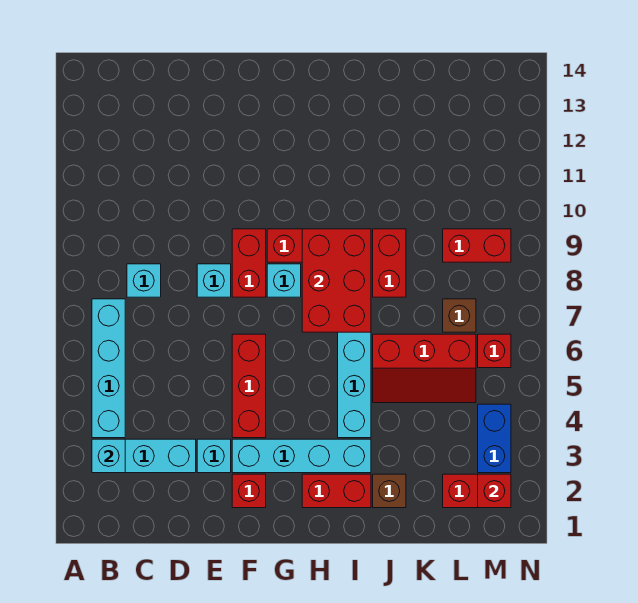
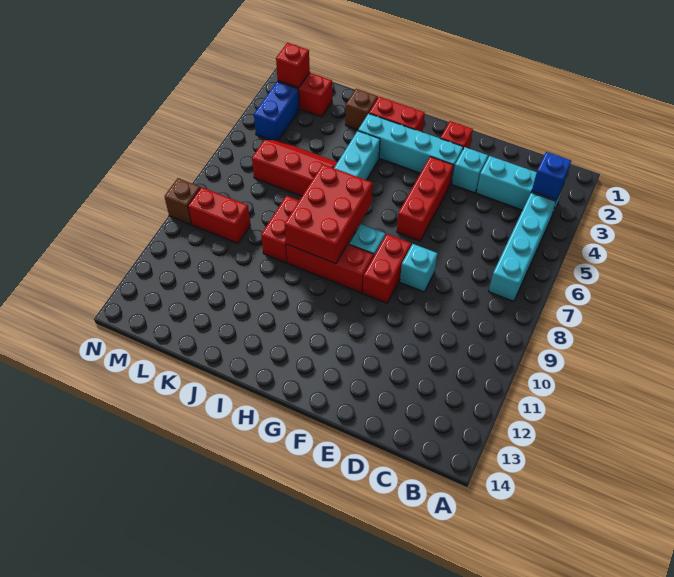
cyan 1x1 brick [92,439,125,473] -> blue 1x1 brick [532,152,571,200]
cyan 1x1 brick [127,264,161,297] -> none
brown 1x1 brick [443,299,476,332] -> brown 1x1 brick moved to [164,178,200,225]
red 1x1 brick [478,334,511,368] -> none

